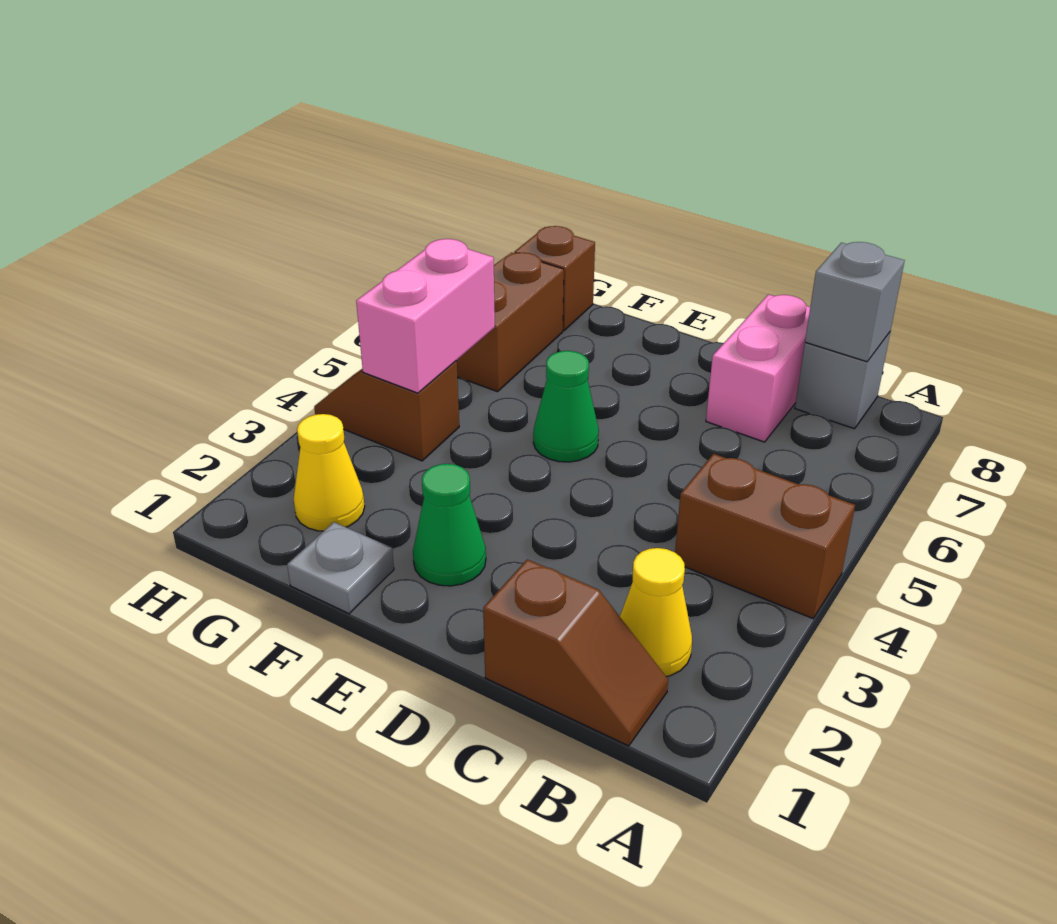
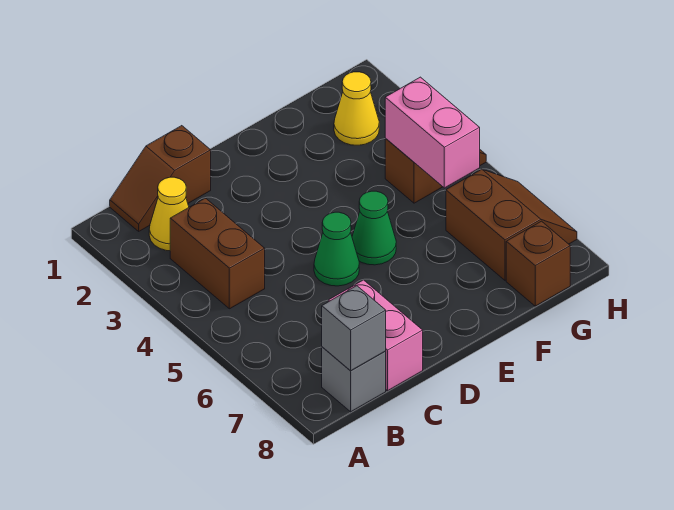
brown 1x2 brick [675,454,855,618] -> brown 1x2 brick turned to [170,198,265,309]
green 1x1 cone [413,464,486,586] -> green 1x1 cone moved to [314,212,359,286]
grey 1x1 plate [287,522,394,614] -> none

